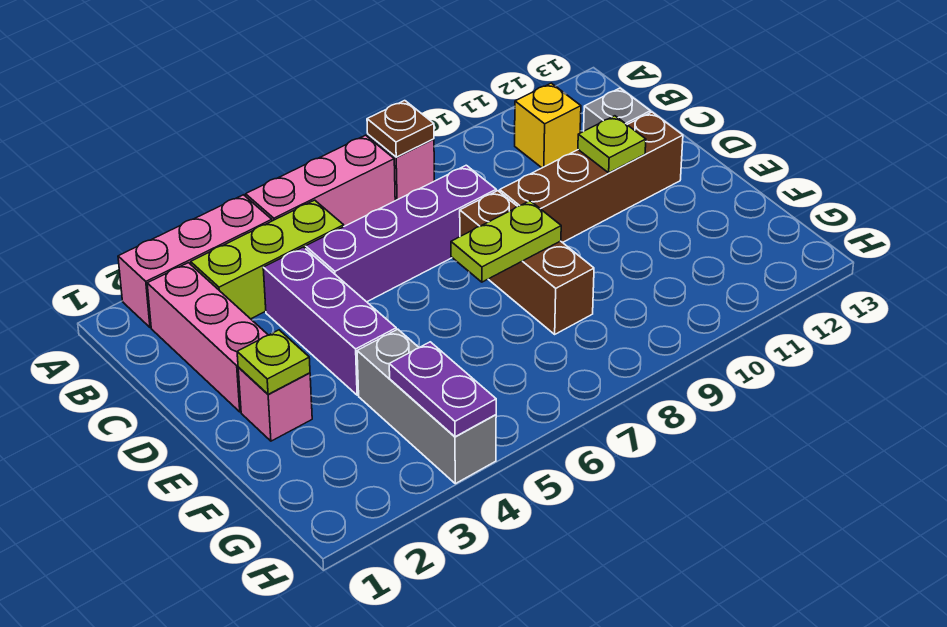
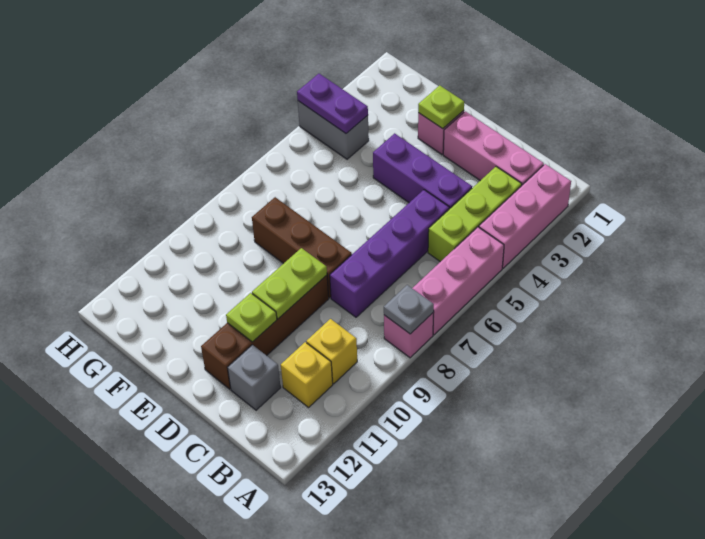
brown 1x1 plate [367,101,434,157] -> grey 1x1 plate [384,285,434,334]
none -> yellow 1x1 brick [306,319,357,384]
lime 1x2 plate [451,201,561,282] -> lime 1x2 plate moved to [252,248,327,319]
grey 1x3 brick [357,329,496,484] -> grey 1x2 brick [298,101,369,159]

